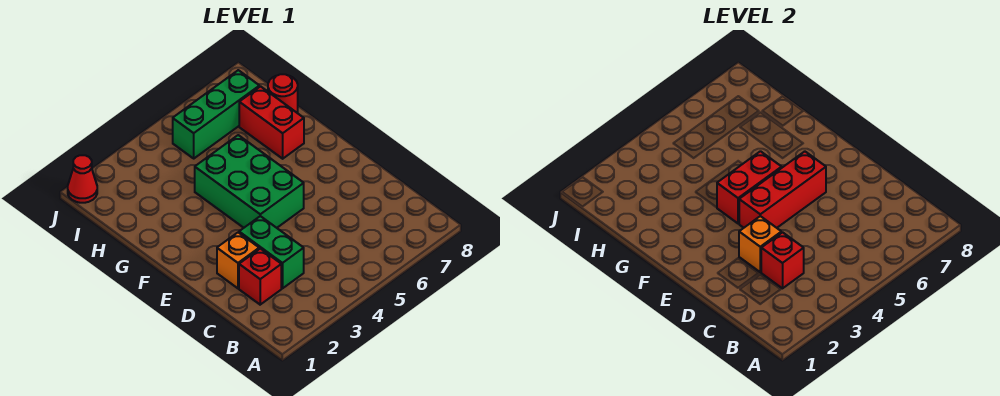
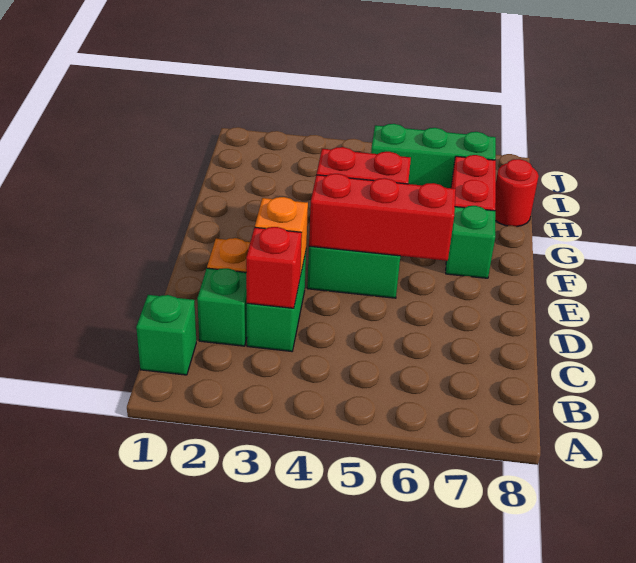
none -> green 1x1 brick [136,295,196,375]
red 1x1 brick [239,249,281,305] -> green 1x1 brick [197,268,247,346]
none -> green 1x1 brick [446,206,495,278]
red 1x1 cone [68,155,97,203] -> none

